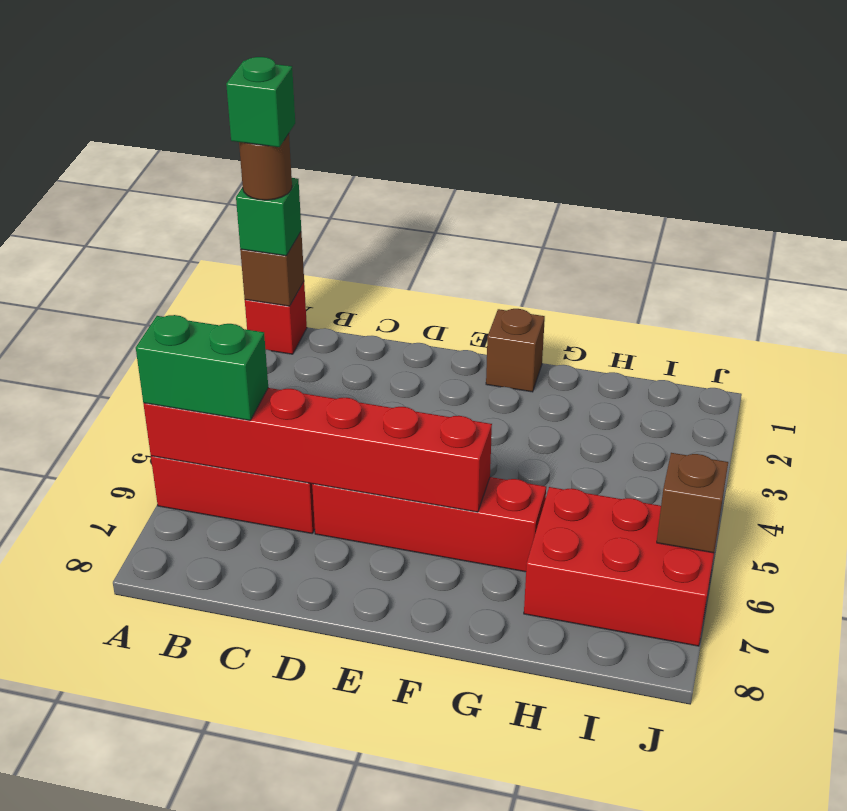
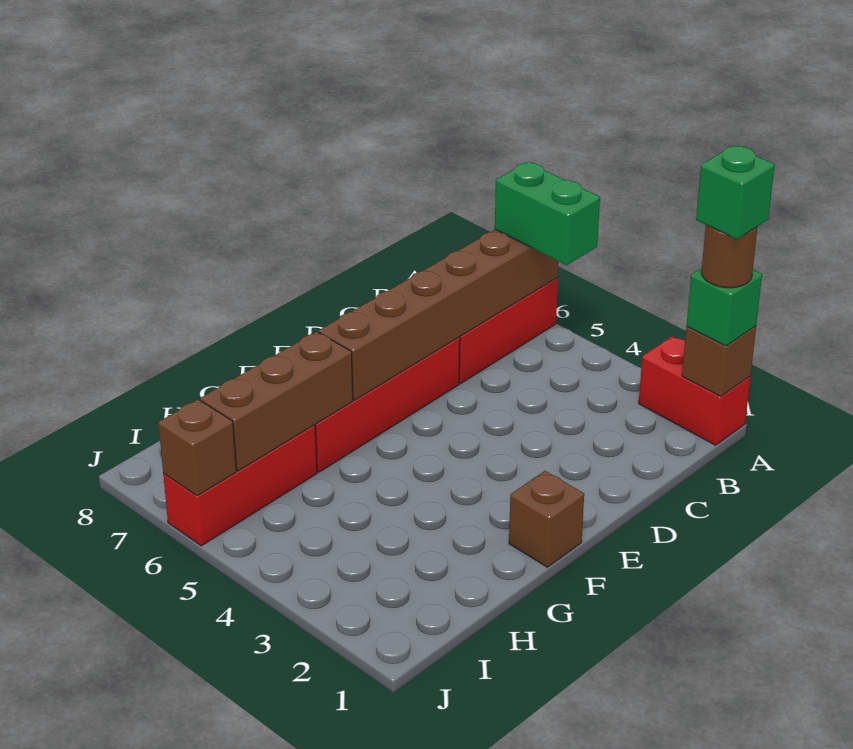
red 1x1 brick [245,282,307,354] -> red 1x2 brick [639,336,750,445]
red 1x6 brick [143,388,492,512] -> brown 1x6 brick [319,230,559,400]
green 1x2 brick [136,315,268,420] -> green 1x2 brick turned to [495,162,600,265]
none -> brown 1x3 brick [200,332,353,471]
red 2x3 brick [524,487,718,646] -> red 1x3 brick [163,425,317,546]

